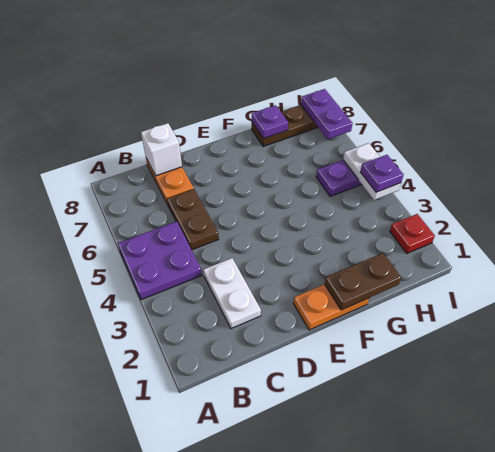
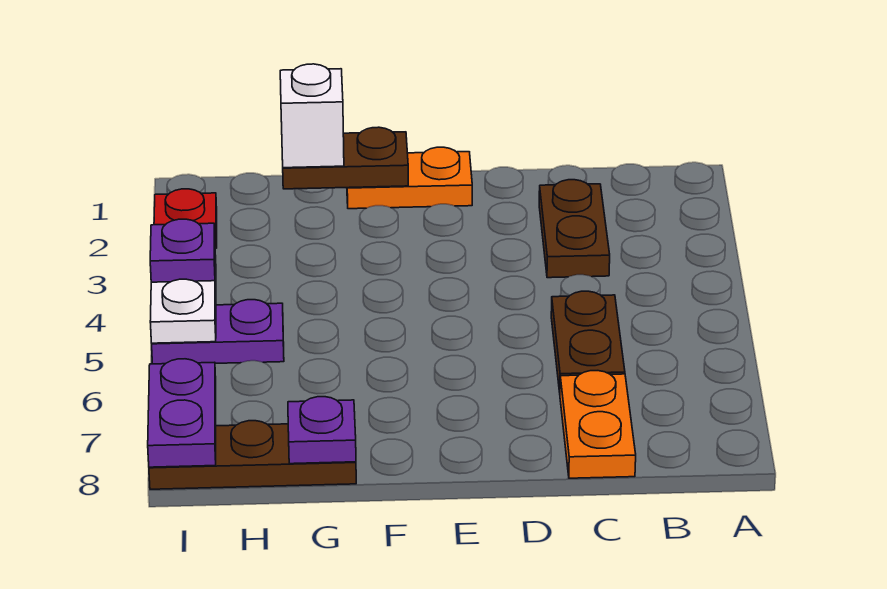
purple 2x2 plate [118,221,202,300] -> none
white 1x2 plate [203,258,261,329] -> brown 1x2 plate [539,180,610,278]
white 1x1 brick [141,123,182,176] -> white 1x1 brick moved to [280,64,344,168]

